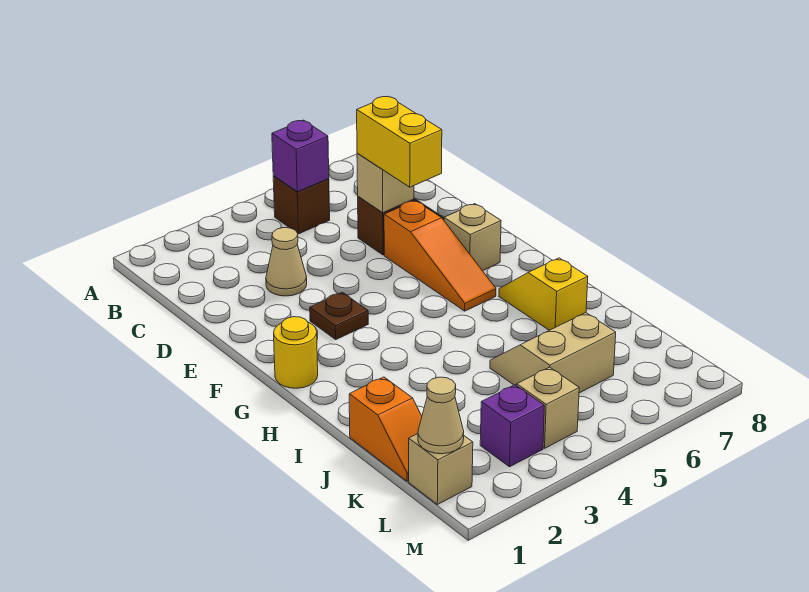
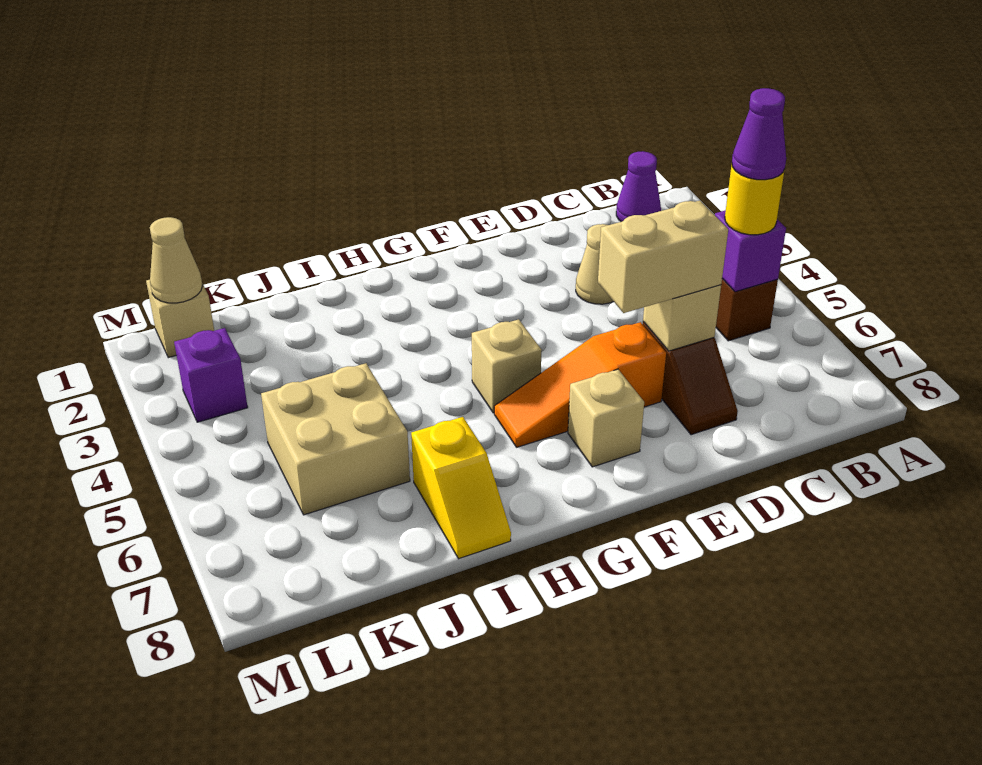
none -> purple 1x1 cone [616,151,661,222]
none -> purple 1x1 cone [732,88,786,180]
yellow 1x2 brick [357,97,442,187] -> tan 1x2 brick [598,201,728,313]
brown 1x1 plate [310,292,368,339] -> none
yellow 1x1 round brick [274,317,318,388] -> yellow 1x1 round brick moved to [725,165,784,235]
yellow 1x2 slope [499,258,588,330] -> yellow 1x2 slope turned to [411,417,511,559]
orange 1x2 slope [349,377,422,481] -> none
tan 2x2 slope [490,313,616,393] -> tan 2x2 brick [261,363,410,515]
tan 1x1 brick [517,367,579,448] -> tan 1x1 brick moved to [472,319,542,413]

